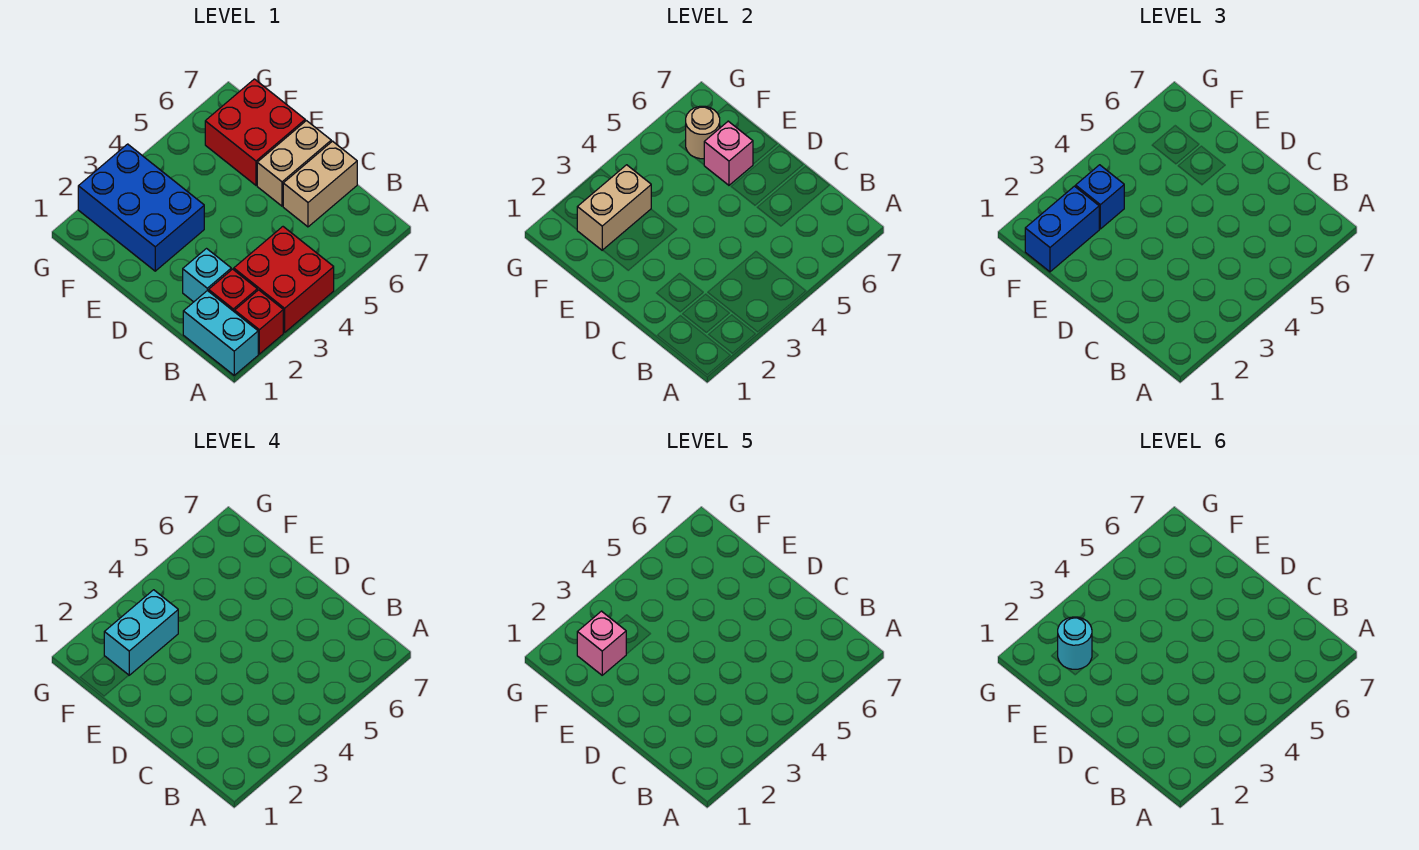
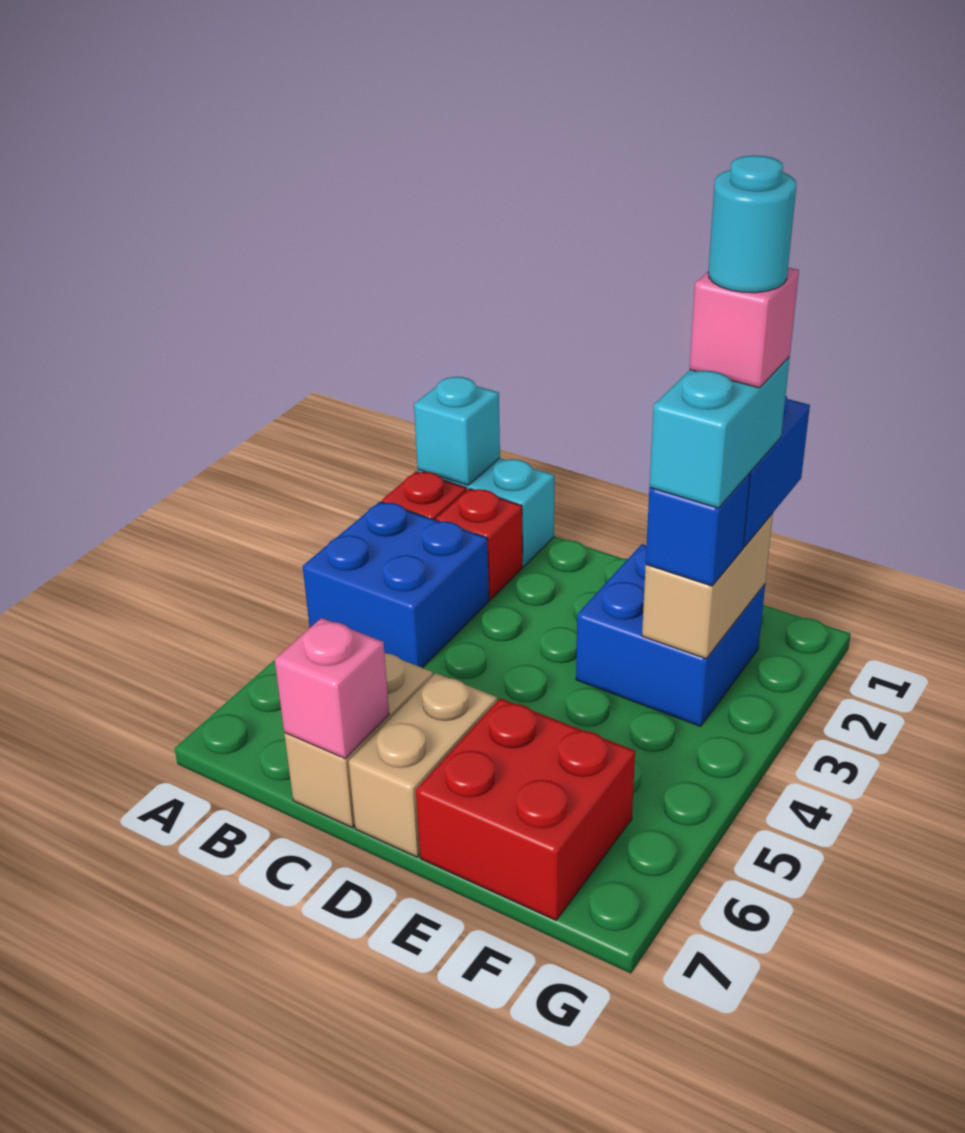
red 2x2 brick [234,227,334,333] -> blue 2x2 brick [303,502,489,668]
cyan 1x1 brick [183,249,231,302] -> cyan 1x1 brick moved to [414,377,500,485]
blue 2x3 brick [78,144,204,271] -> blue 2x2 brick [576,544,765,726]
pink 1x1 brick [704,121,753,185] -> pink 1x1 brick moved to [275,618,389,758]
tan 1x1 round brick [686,106,720,159] -> none

